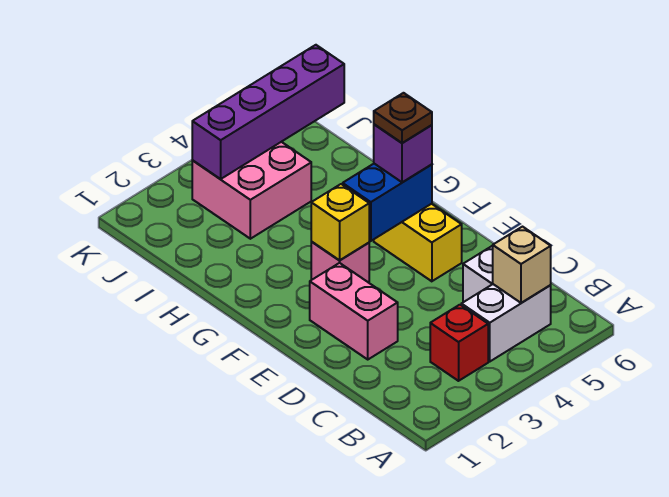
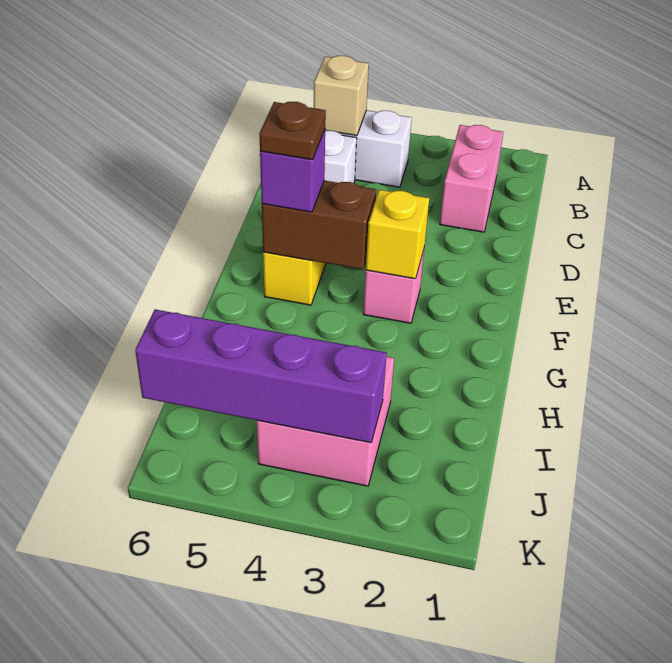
red 1x1 brick [430,305,488,381] -> none
pink 1x2 brick [310,263,398,359] -> pink 1x2 brick moved to [440,125,503,232]
blue 1x2 brick [343,164,432,241] -> brown 1x2 brick [262,180,377,269]

